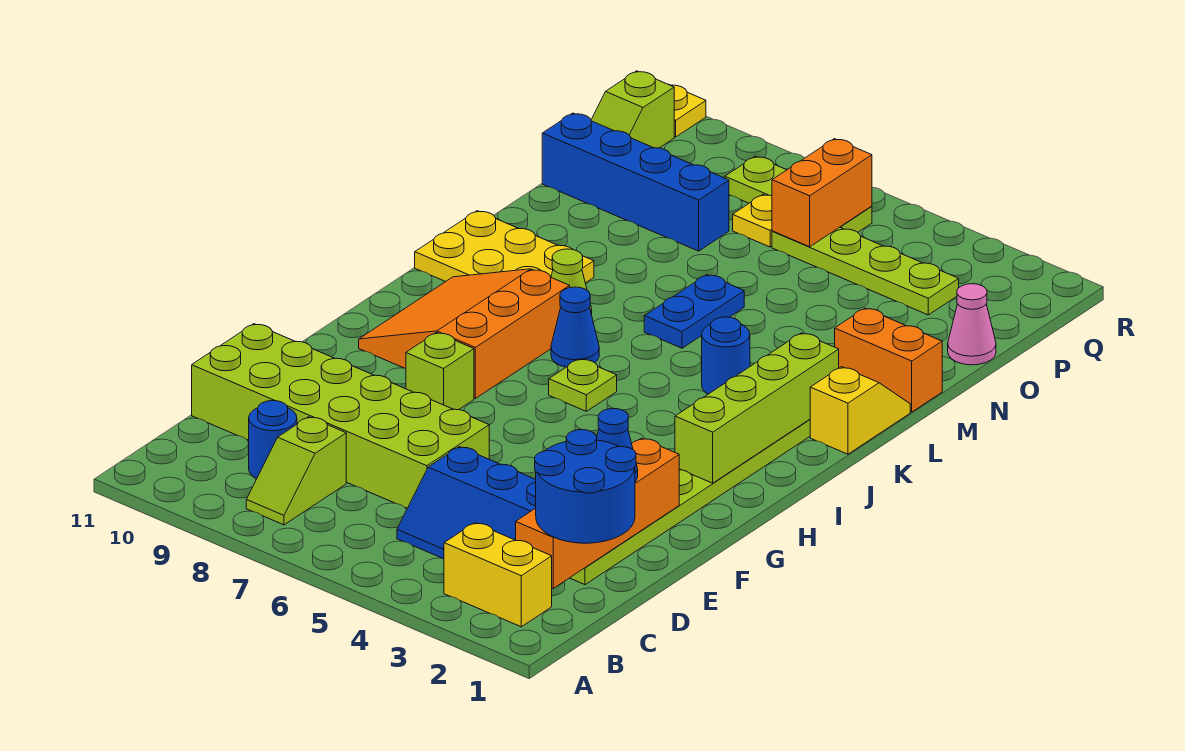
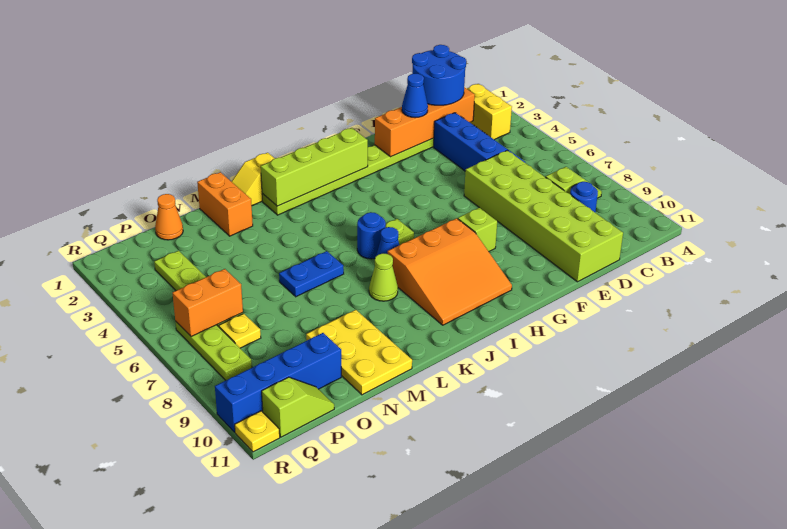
blue 1x1 round brick [702,317,750,394] -> blue 1x1 round brick moved to [357,212,386,259]
yellow 2x3 plate [415,211,594,283] -> yellow 2x3 plate moved to [306,310,412,395]
pink 1x1 cone [948,284,996,365] -> orange 1x1 cone [155,194,183,240]
blue 1x4 brick [542,113,729,251] -> blue 1x4 brick turned to [215,333,341,432]

